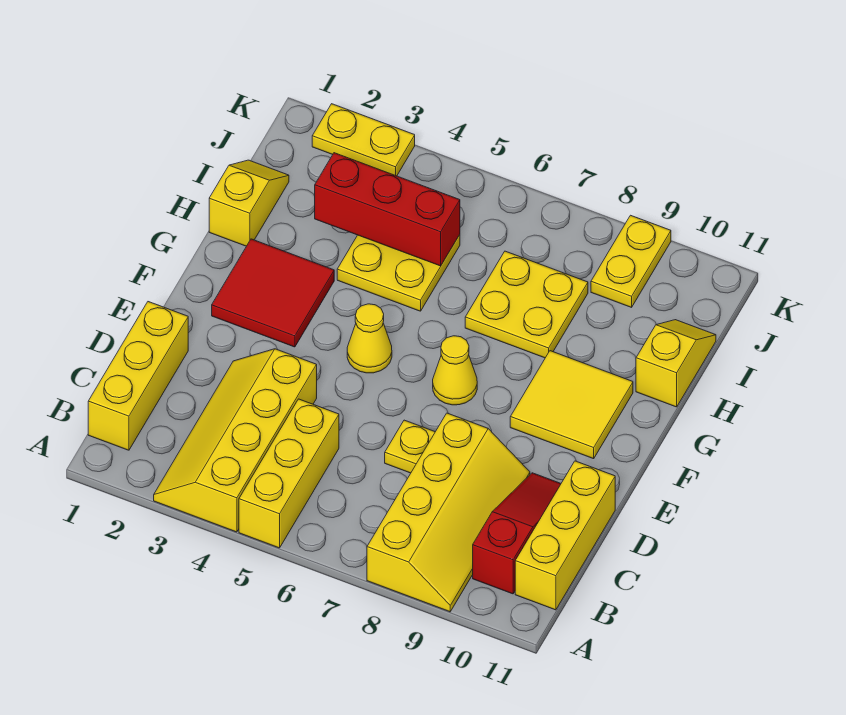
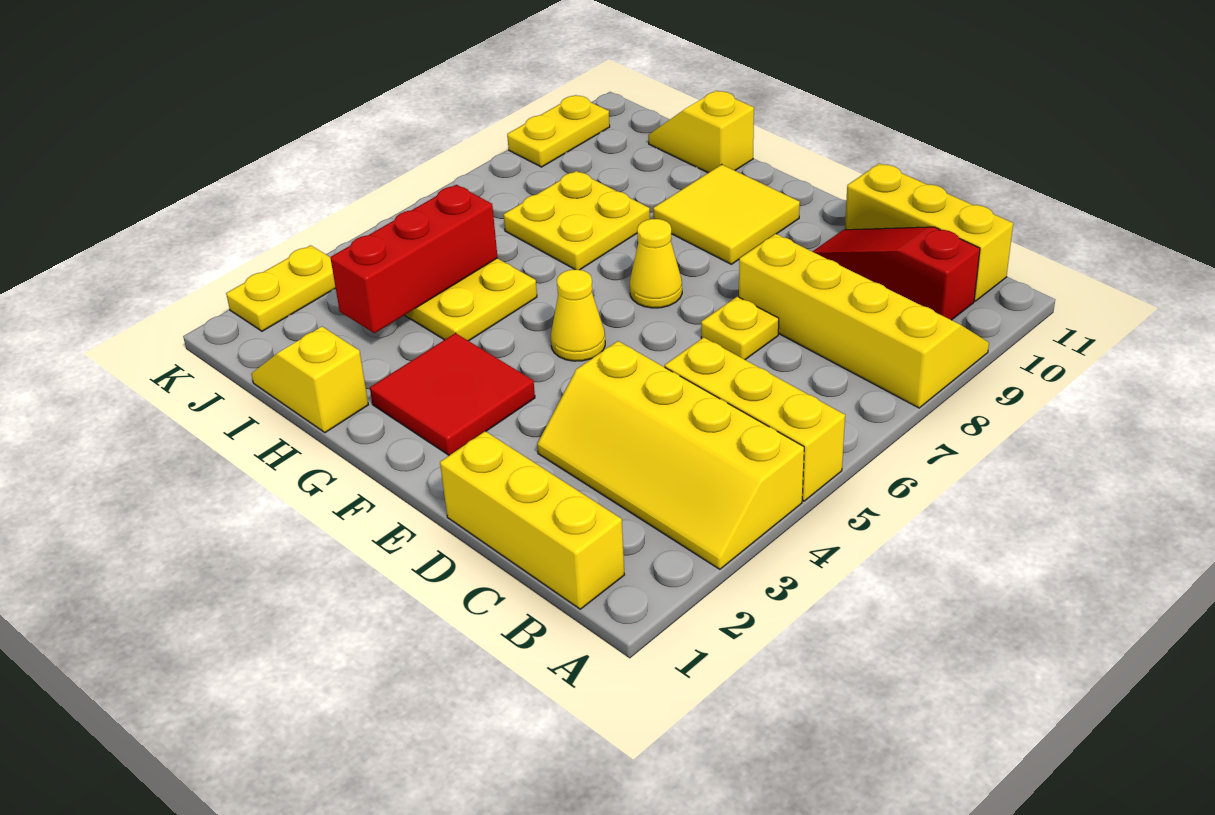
yellow 1x2 plate [591,215,671,307] -> yellow 1x2 plate turned to [507,95,610,167]

